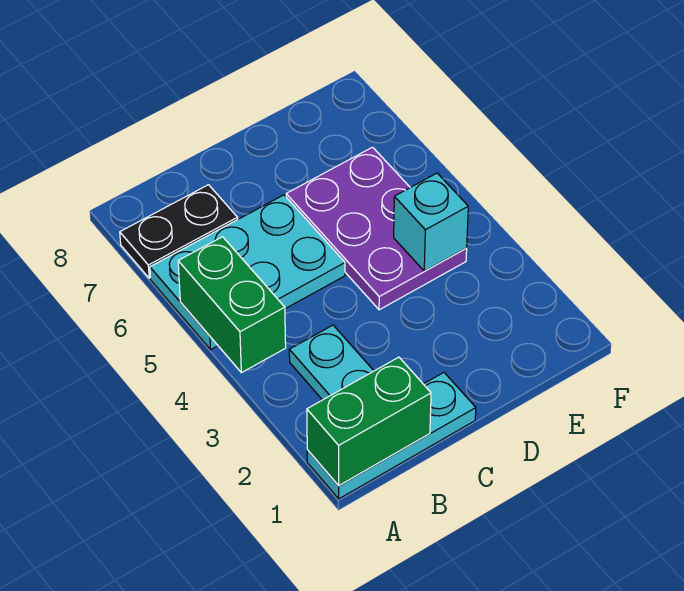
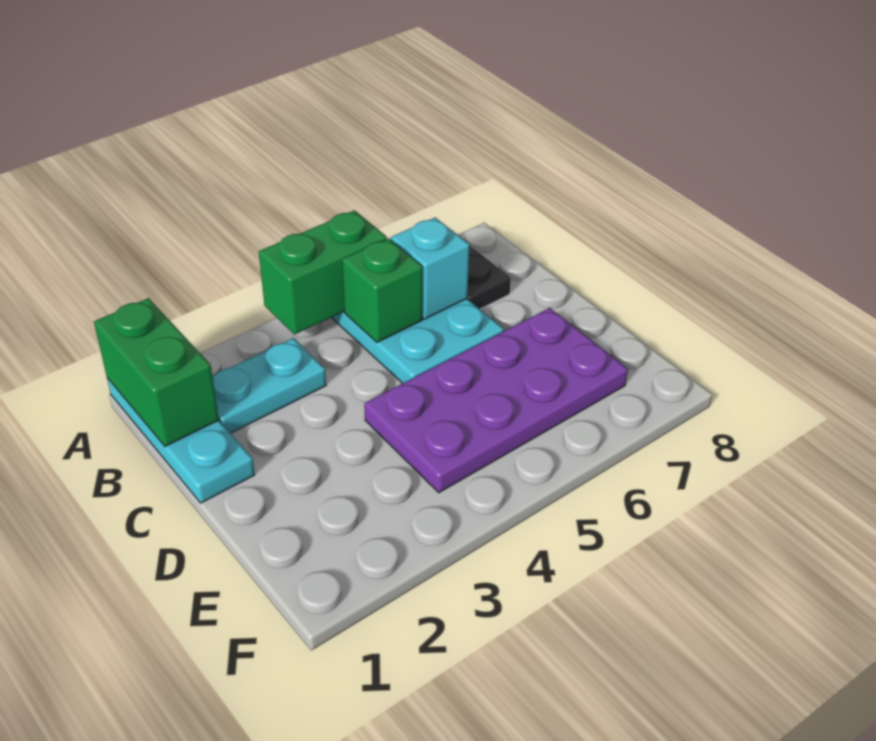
none -> green 1x1 brick [342,238,422,342]
purple 2x3 plate [286,147,467,310] -> purple 2x4 plate [364,308,628,493]
cyan 1x1 brick [394,173,468,271] -> cyan 1x1 brick moved to [391,218,470,319]

